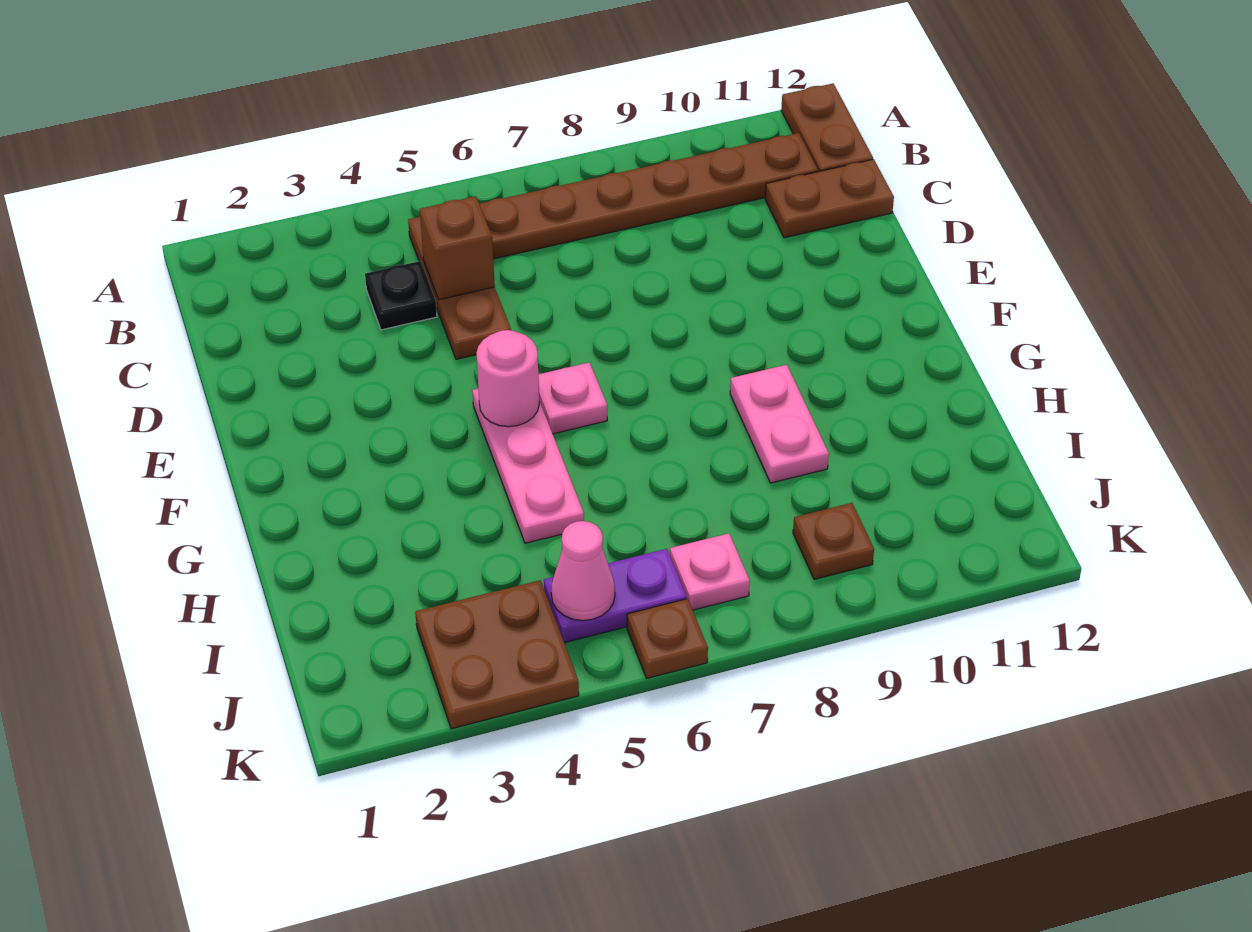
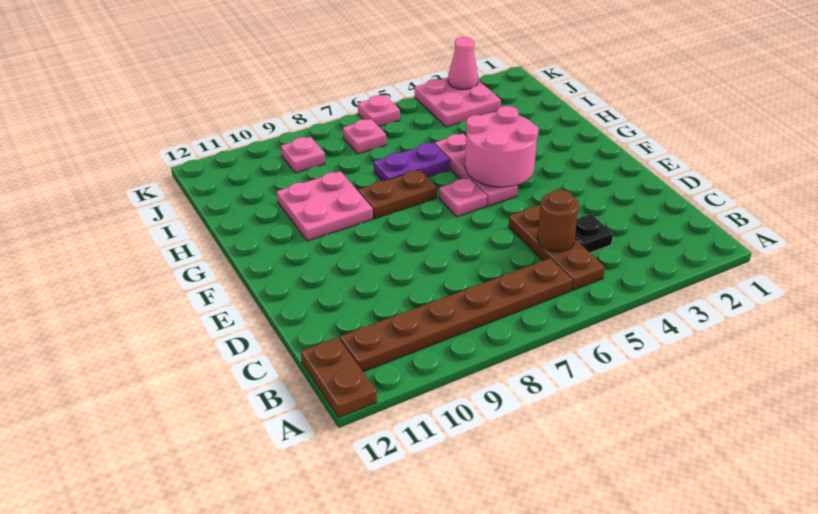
brown 1x1 brick [420,196,495,300] -> brown 1x1 round brick [537,190,579,252]
brown 1x2 plate [765,159,894,238] -> brown 1x2 plate moved to [358,170,437,219]
pink 1x1 round brick [476,330,539,427] -> pink 2x2 round brick [465,106,539,187]
pink 1x2 plate [730,365,829,483] -> pink 2x2 plate [277,171,373,241]
brown 2x2 plate [415,580,579,729] -> pink 2x2 plate [415,77,501,127]
purple 1x2 plate [544,549,687,643] -> purple 1x2 plate moved to [374,143,450,181]
pink 1x1 cone [551,521,615,621] -> pink 1x1 cone moved to [448,37,478,89]
brown 1x1 plate [793,503,874,579] -> pink 1x1 plate [281,137,325,173]
brown 1x1 plate [627,599,708,678] -> pink 1x1 plate [358,95,400,127]

